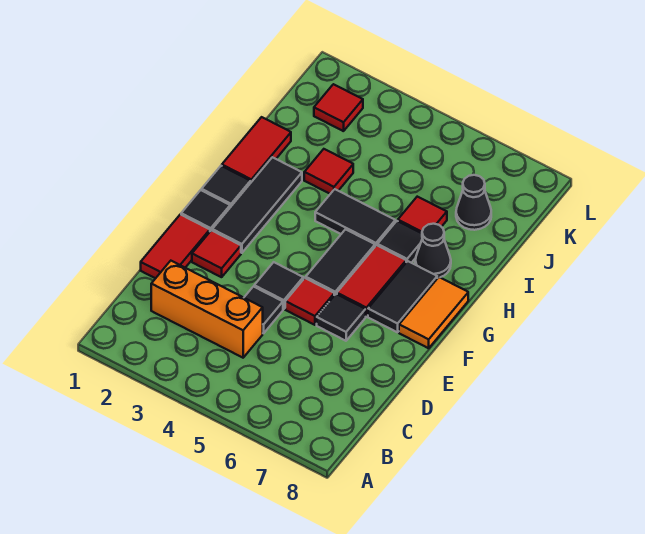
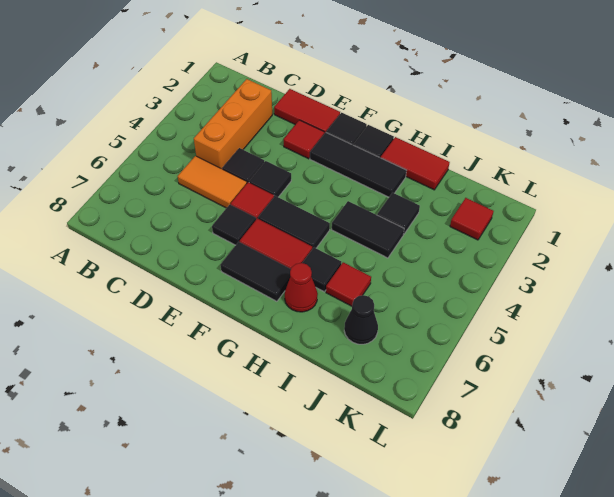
orange 1x2 tile [399,277,468,348] -> orange 1x2 tile moved to [178,156,247,208]
black 1x2 tile [315,189,395,246] -> black 1x2 tile turned to [332,201,404,258]
black 1x1 cone [415,224,451,278] -> red 1x1 cone [285,263,318,312]
red 1x1 tile [304,149,353,194] -> black 1x1 tile [377,193,420,235]

